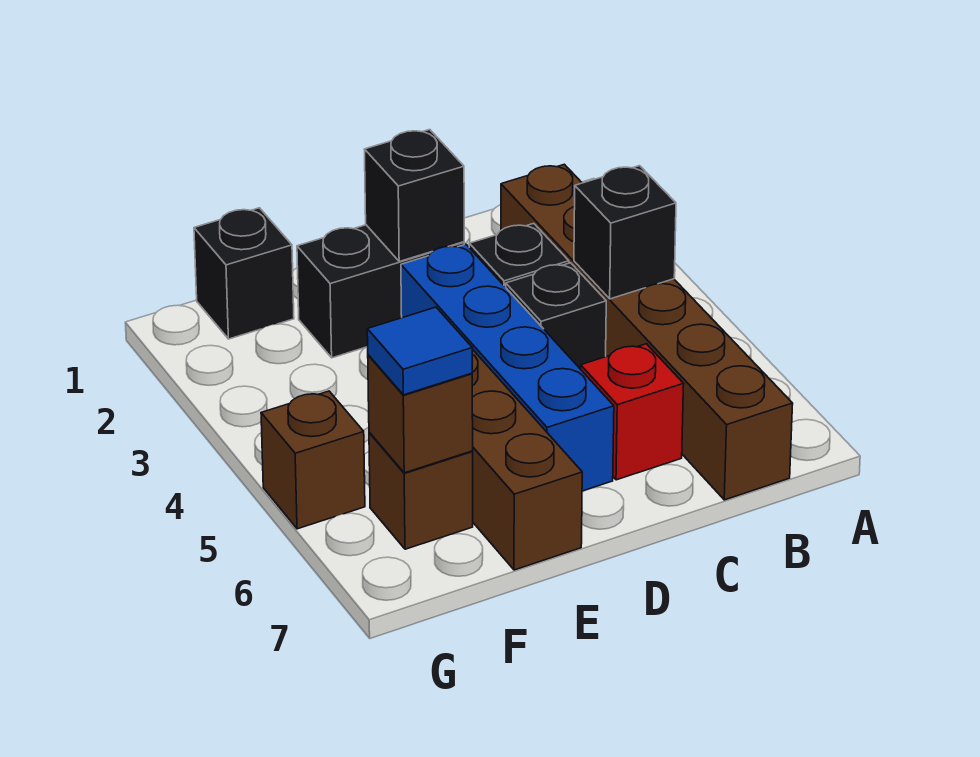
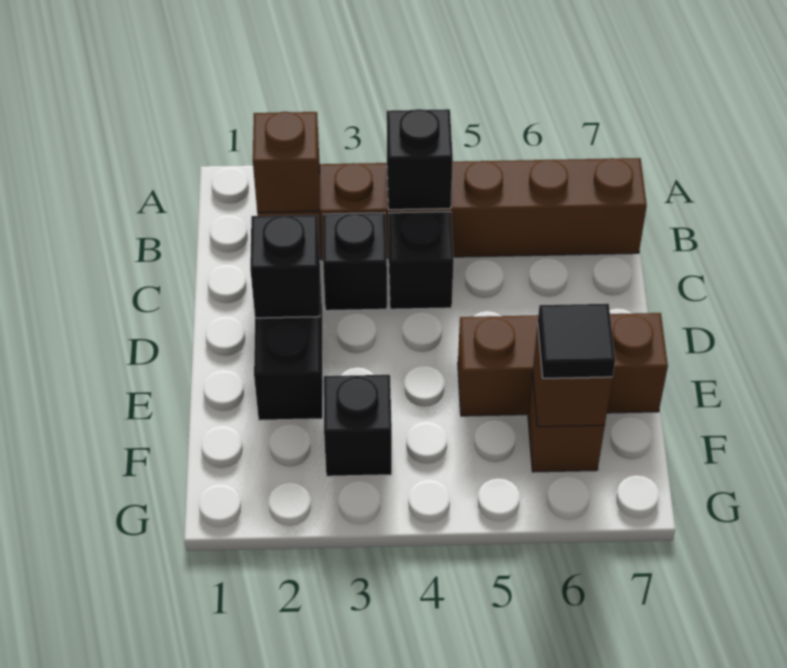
red 1x1 brick [581,344,684,480] -> none
blue 1x4 brick [401,244,614,491] -> none
black 1x1 brick [194,208,294,339] -> black 1x1 brick moved to [324,375,392,476]
blue 1x1 tile [367,307,472,395] -> black 1x1 tile [538,304,615,378]
brown 1x1 brick [261,391,365,529] -> brown 1x1 brick moved to [253,112,320,212]

